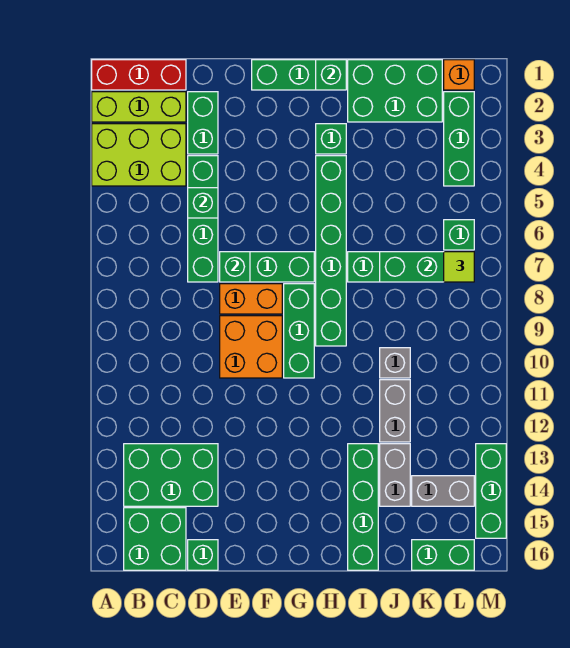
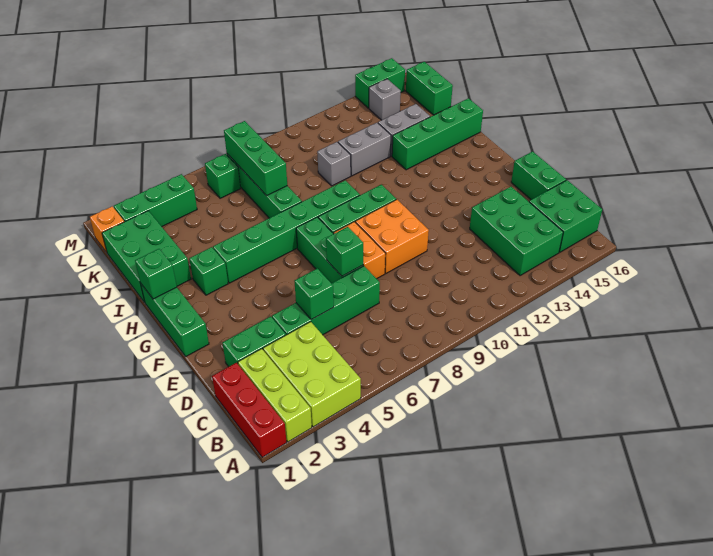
green 1x1 brick [188,540,218,570] -> green 1x2 brick [511,152,566,200]
grey 1x2 brick [412,476,474,506] -> grey 1x1 brick [369,79,401,120]
lime 1x1 tile [444,252,474,282] -> none
green 1x3 brick [476,444,506,538] -> green 1x2 brick [355,58,405,108]

